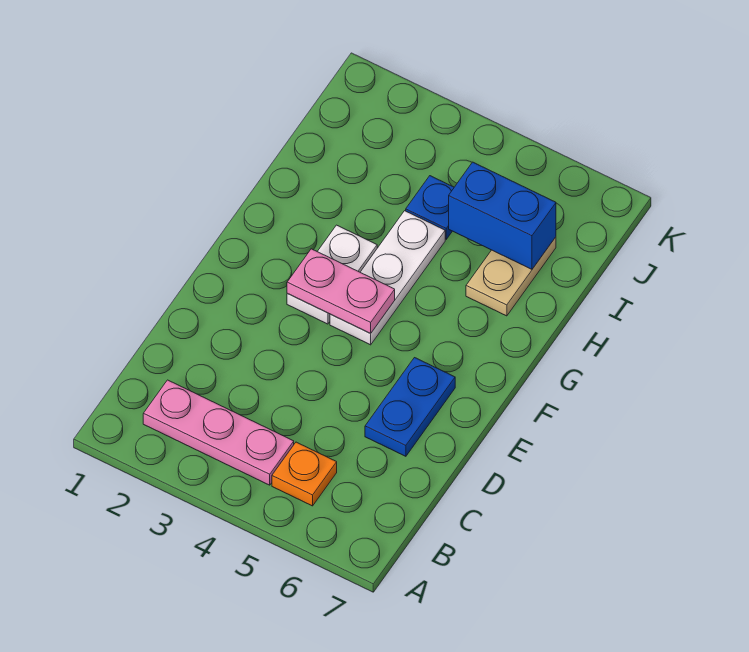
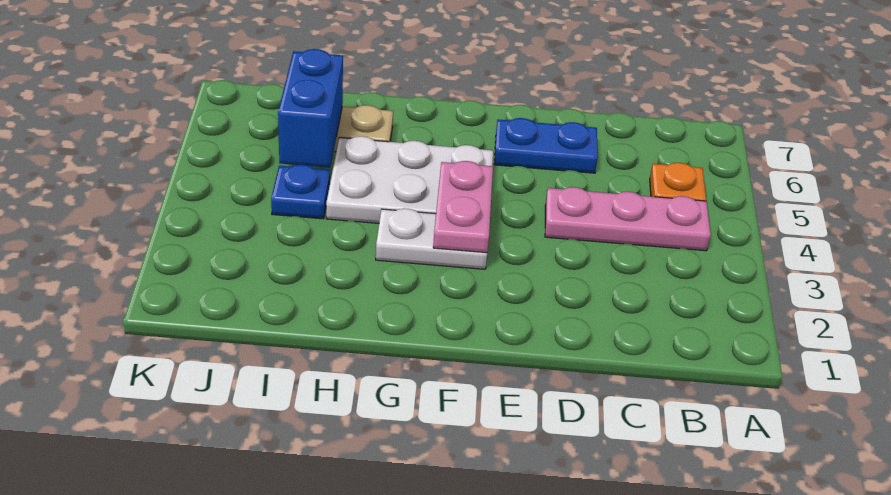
pink 1x3 plate [143,380,294,485] -> pink 1x3 plate turned to [545,187,711,251]
white 1x3 plate [330,211,445,345] -> white 2x3 plate [326,136,493,223]

